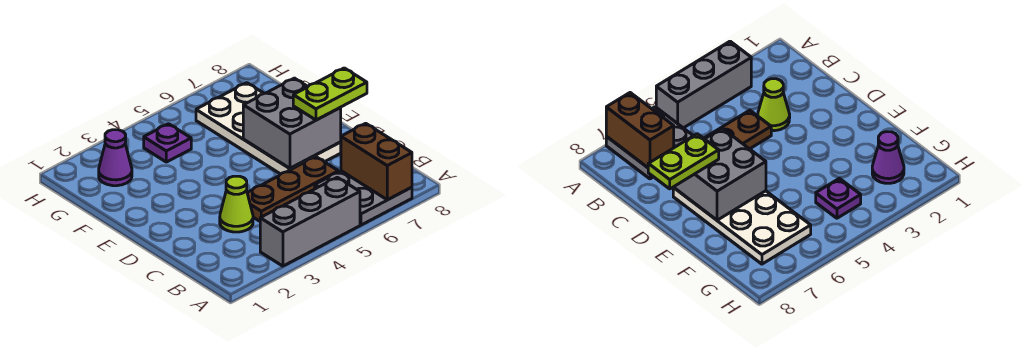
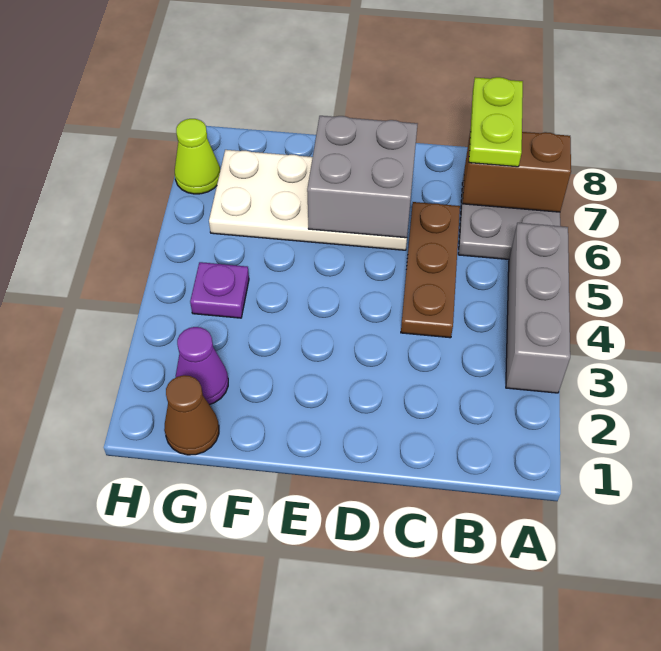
lime 1x1 cone [220,176,253,232] -> lime 1x1 cone moved to [175,119,220,194]
lime 1x2 plate [293,68,367,120] -> lime 1x2 plate moved to [469,77,523,167]
none -> brown 1x1 cone [164,375,219,455]

